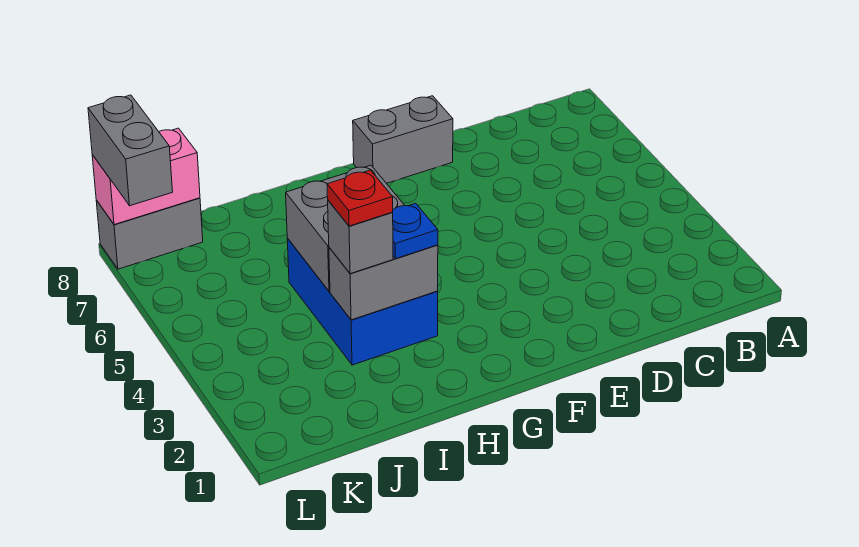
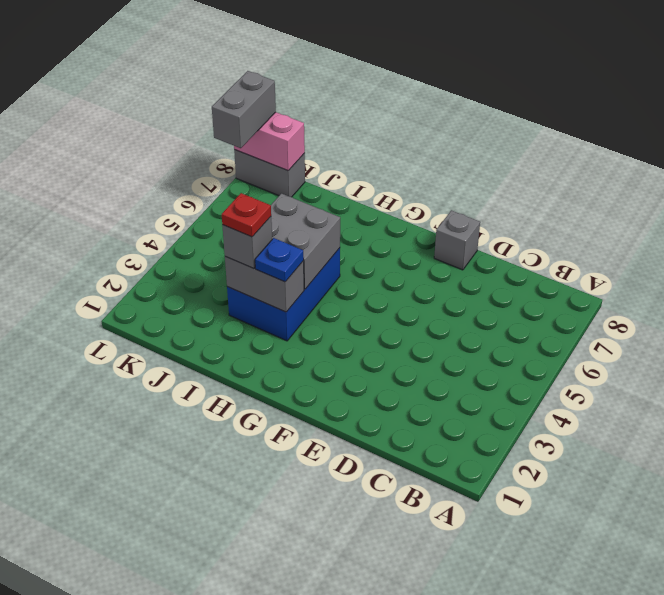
grey 1x2 brick [353,96,453,183] -> grey 1x1 brick [434,210,480,270]

